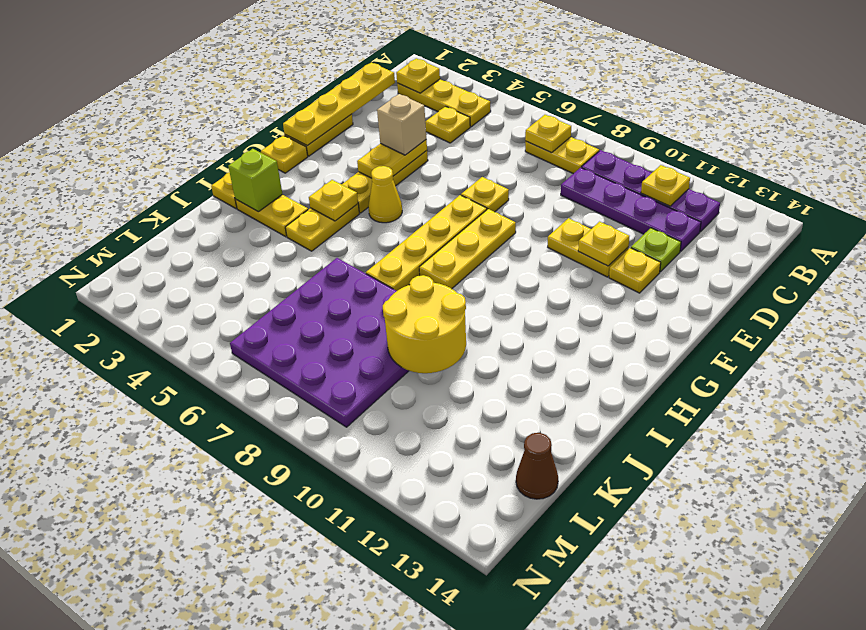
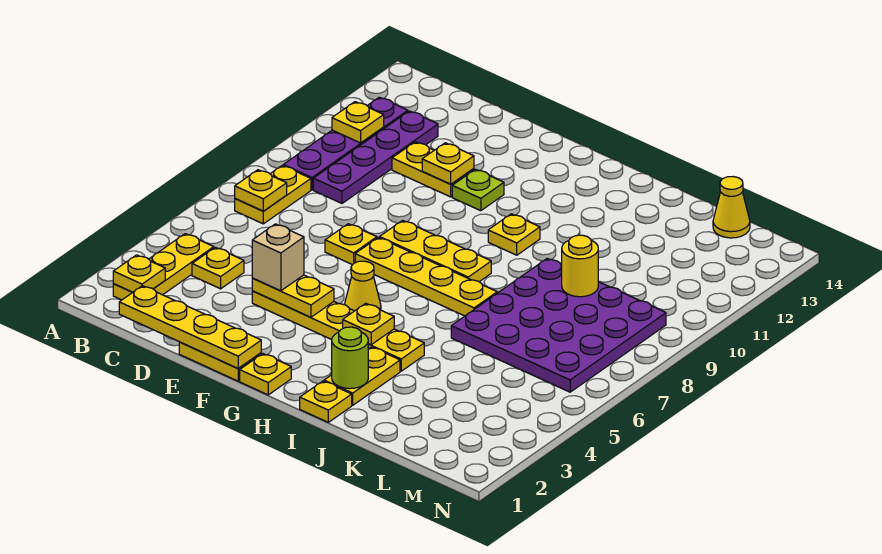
lime 1x1 plate [631,228,681,272] -> lime 1x1 plate moved to [452,169,504,211]
yellow 1x2 plate [548,218,629,277] -> yellow 1x2 plate turned to [392,142,474,197]
yellow 1x1 plate [609,248,661,293] -> yellow 1x1 plate moved to [488,214,540,255]
lime 1x1 brick [228,149,282,212] -> lime 1x1 round brick [332,327,368,389]
yellow 2x2 round brick [383,275,466,373] -> yellow 1x1 round brick [562,235,598,297]
brown 1x1 cone [516,433,558,499] -> yellow 1x1 cone [713,177,750,238]

